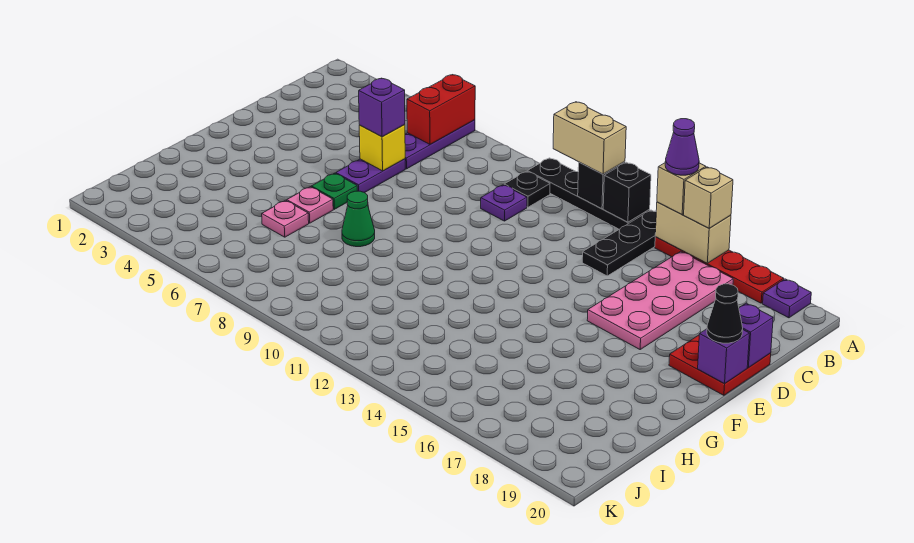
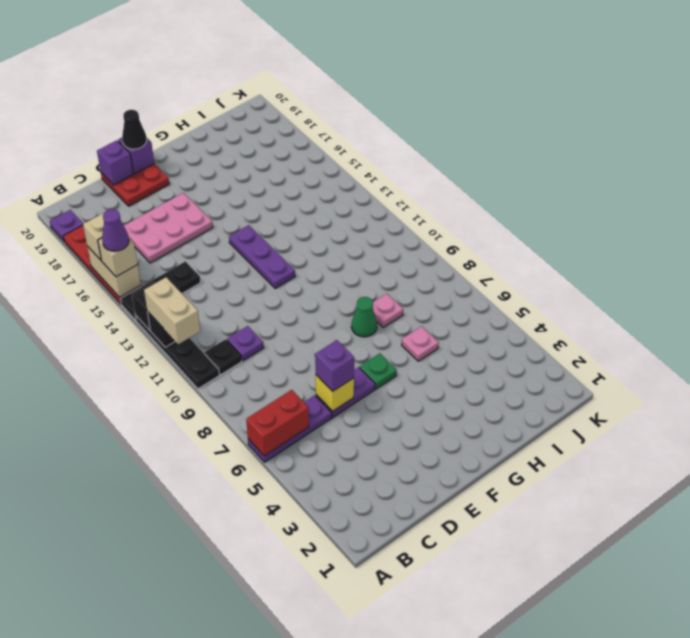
pink 2x4 plate [587,251,733,349] -> pink 2x3 plate [124,193,213,263]
none -> purple 1x3 plate [229,225,295,288]
pink 1x1 plate [287,187,333,223] -> pink 1x1 plate moved to [373,294,403,327]

